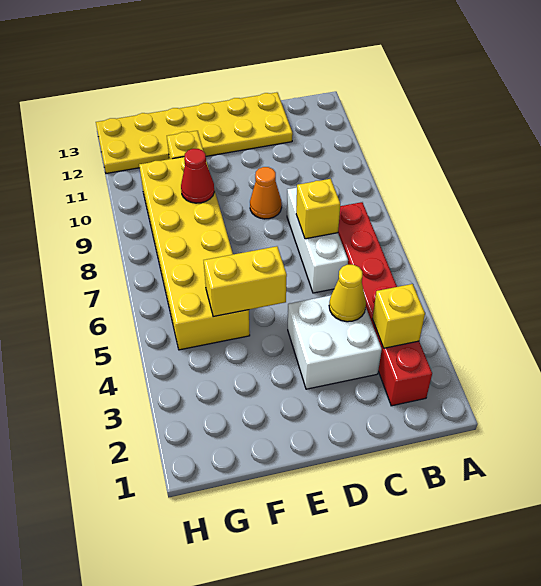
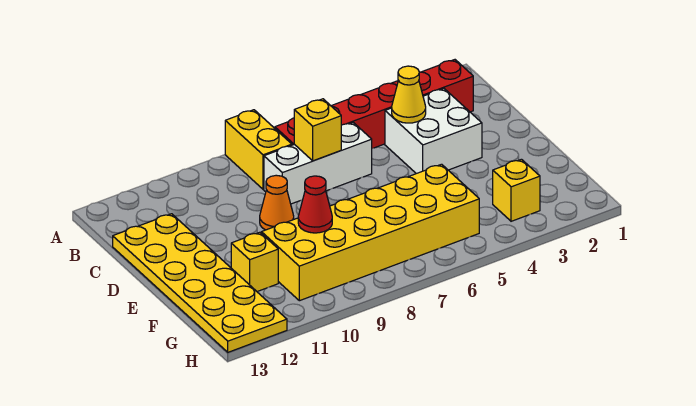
yellow 1x1 brick [372,284,425,348] -> yellow 1x1 brick moved to [493,159,540,221]
yellow 1x2 brick [204,246,287,317] -> yellow 1x2 brick moved to [225,110,292,189]

